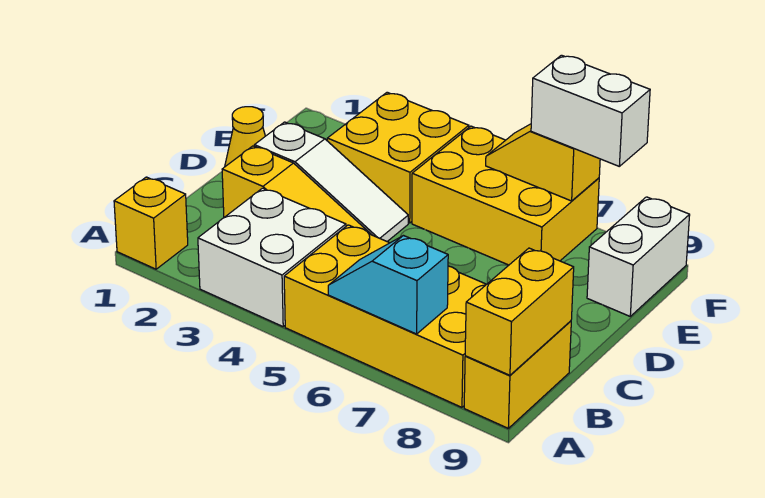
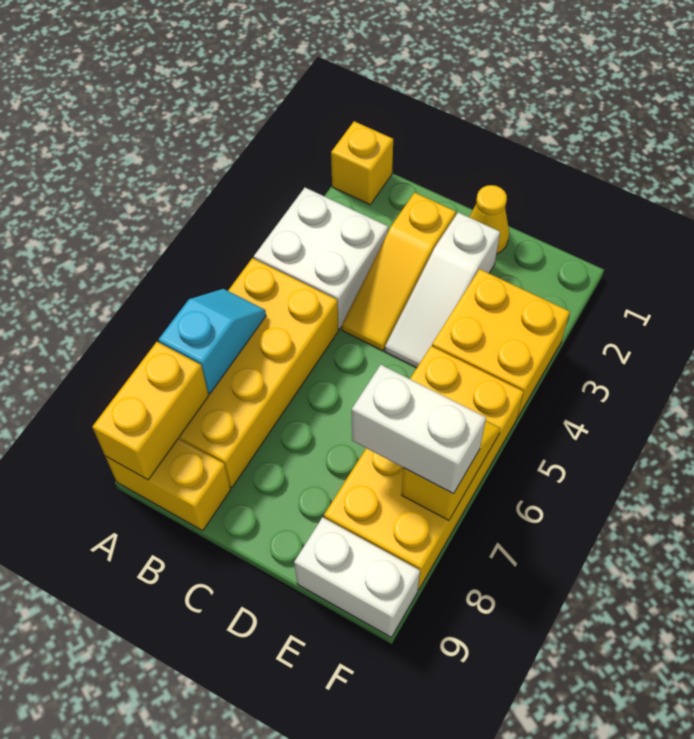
yellow 1x2 brick [465,248,574,375] -> yellow 1x2 brick turned to [92,342,209,480]
yellow 2x3 brick [412,126,599,265] -> yellow 2x4 brick [324,346,524,590]
white 1x2 brick [531,55,650,166] -> white 1x2 brick turned to [352,365,486,494]

